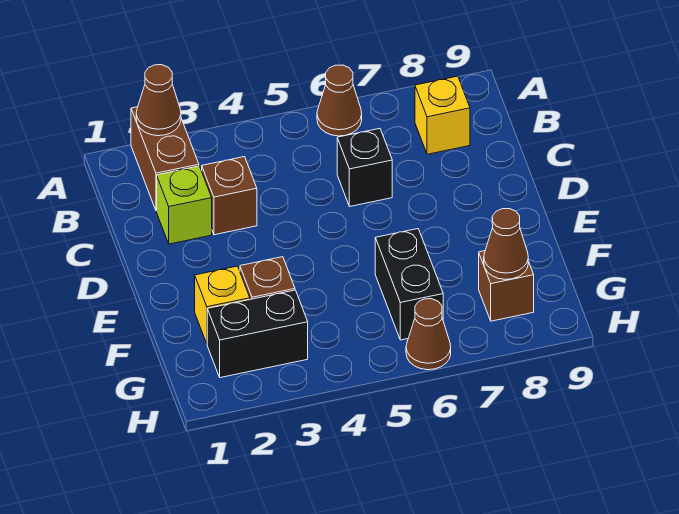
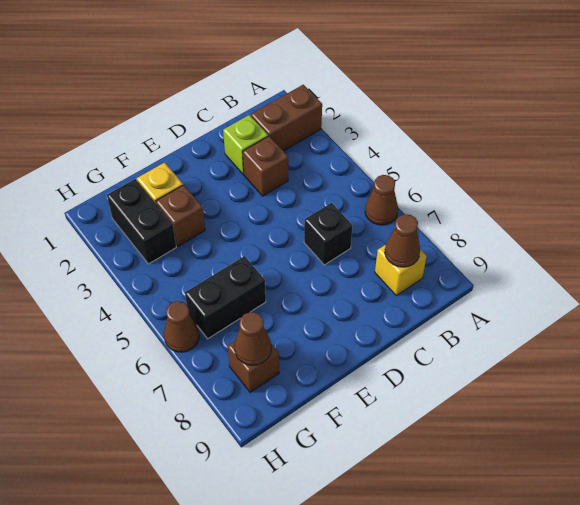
brown 1x1 cone [136,65,181,136] -> brown 1x1 cone moved to [385,214,420,267]

